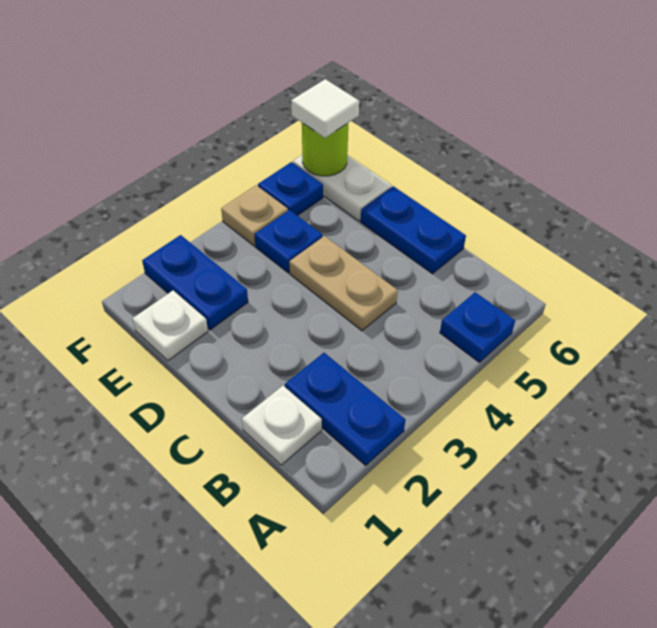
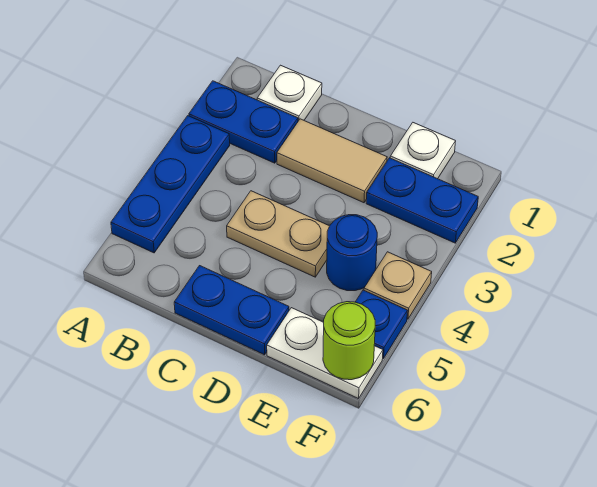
blue 1x1 plate [440,292,515,362] -> blue 1x3 plate [111,116,230,253]
none -> tan 1x2 tile [277,119,387,203]
blue 1x1 plate [254,210,323,273] -> blue 1x1 round brick [327,215,377,291]
white 1x1 tile [291,79,359,138] -> none

